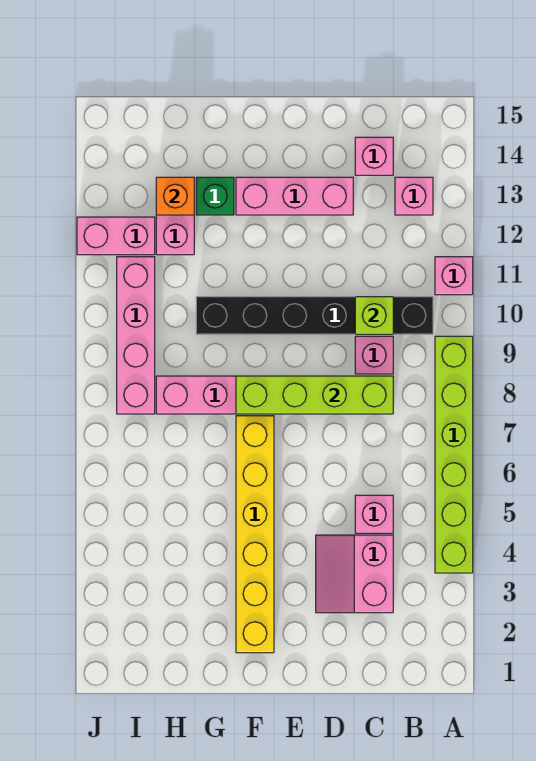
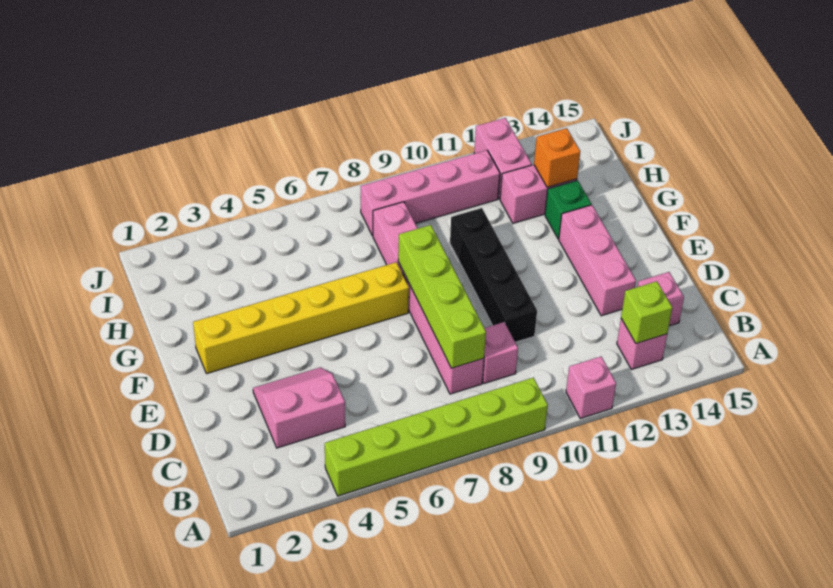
black 1x6 brick [196,297,433,334] -> black 1x4 brick [450,208,537,342]
pink 1x1 brick [355,495,393,533] -> none
lime 1x1 brick [355,297,393,334] -> lime 1x1 brick moved to [621,281,672,344]

